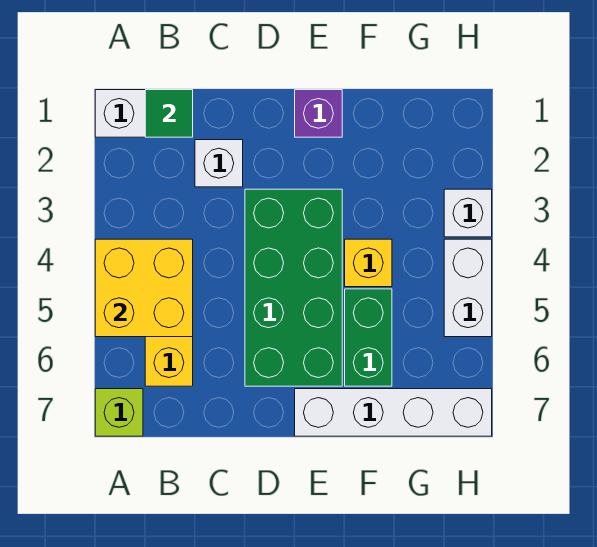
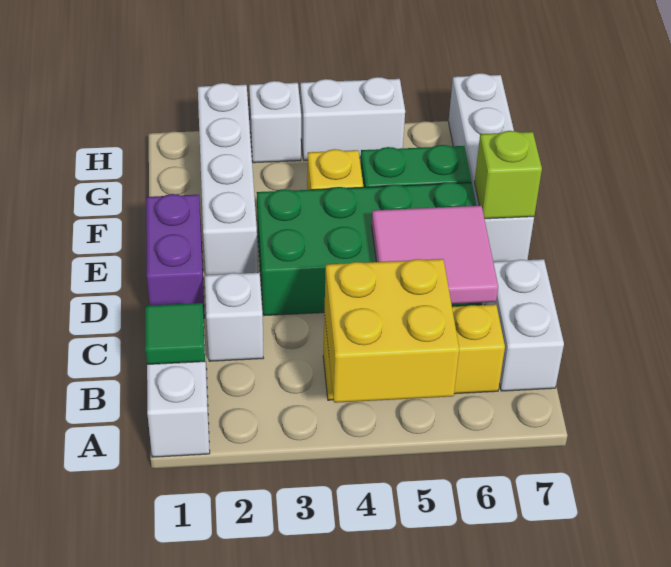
lime 1x1 brick [95,389,143,436] -> lime 1x1 brick moved to [475,131,542,219]
none -> white 1x2 brick [485,259,564,391]
none -> pink 2x2 tile [372,206,498,304]
purple 1x1 brick [295,90,342,137] -> purple 1x2 brick [146,194,205,318]
none -> white 1x4 brick [198,83,258,275]

